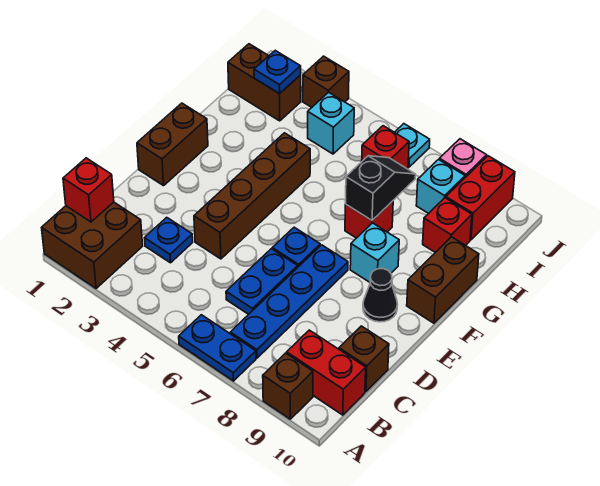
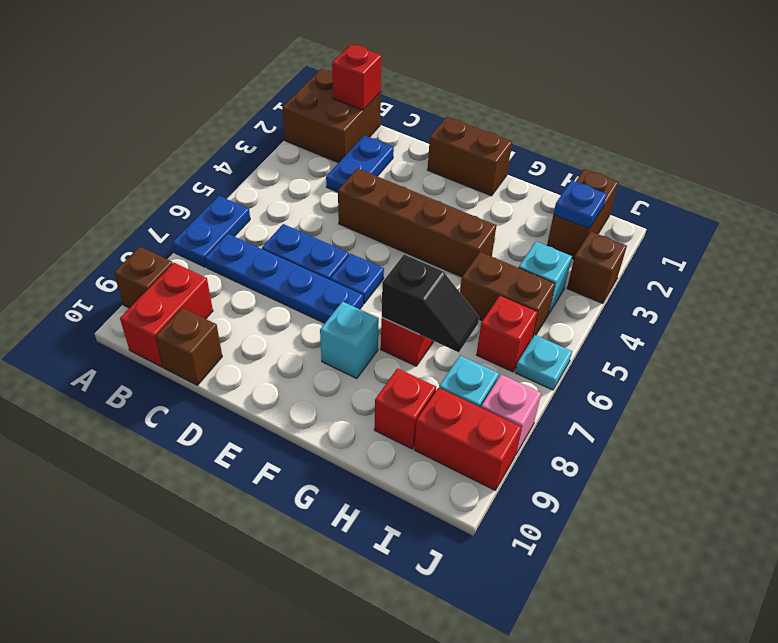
blue 1x1 plate [145,217,193,263] -> blue 1x2 plate [326,135,394,192]
black 1x1 cone [363,269,398,322] -> none
brown 1x2 brick [407,237,479,323] -> brown 1x2 brick moved to [460,252,555,338]

